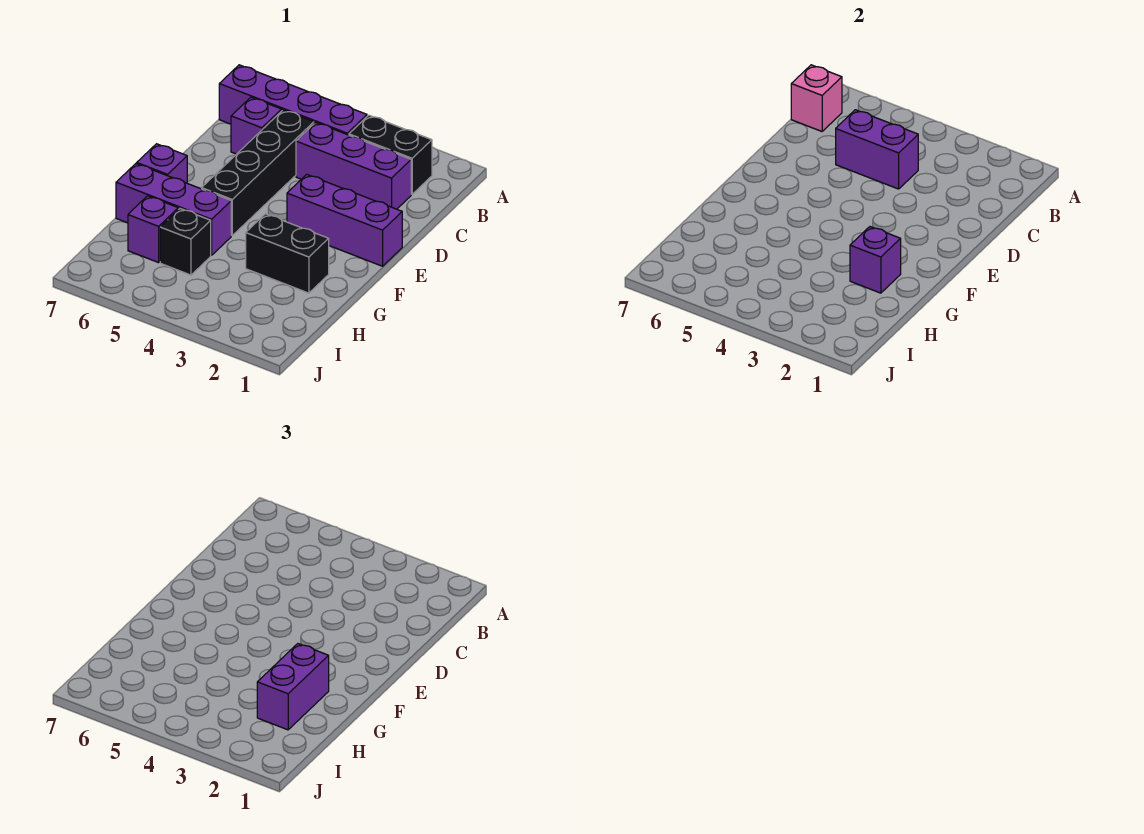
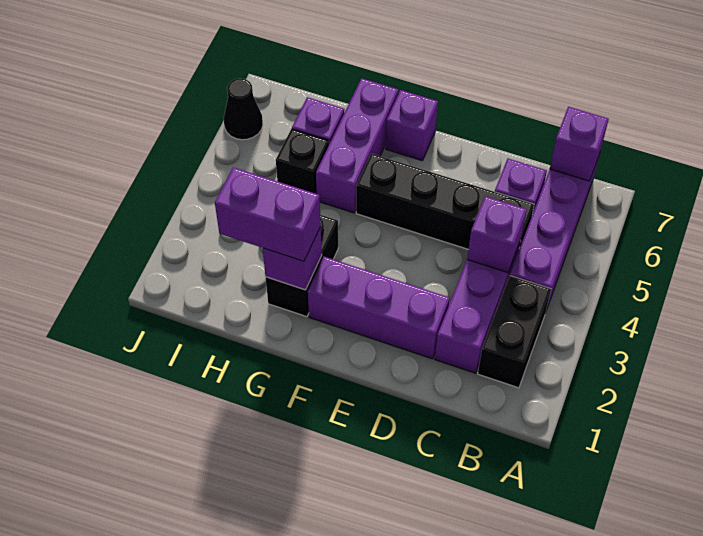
pink 1x1 brick [791,65,842,131] -> purple 1x1 brick [550,107,609,181]
purple 1x2 brick [836,110,918,189] -> purple 1x1 brick [467,196,527,273]
purple 1x3 brick [287,174,402,266] -> purple 1x3 brick turned to [308,257,450,359]
none -> black 1x1 cone [224,78,263,140]

